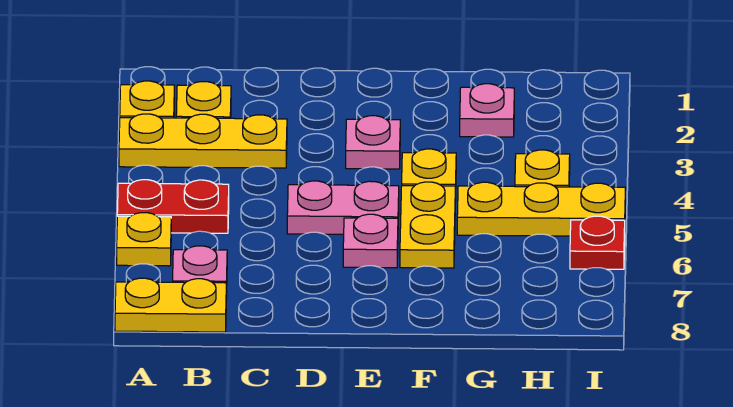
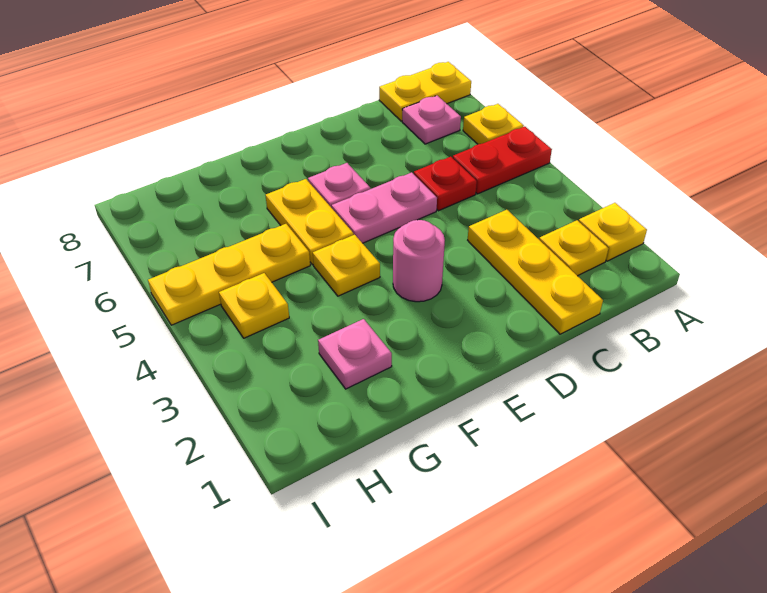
yellow 1x3 plate [119,114,287,168] -> yellow 1x3 plate turned to [468,210,603,334]
pink 1x1 plate [346,116,400,169] -> pink 1x1 round brick [393,220,445,302]
red 1x1 plate [570,216,625,269] -> red 1x1 plate moved to [414,157,477,211]

